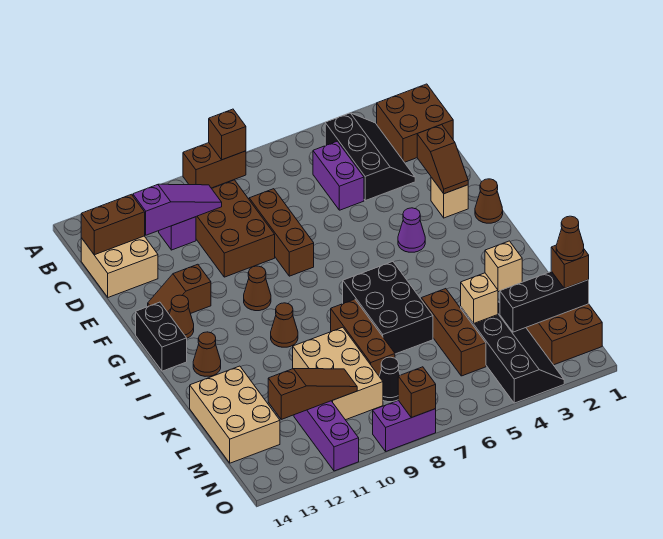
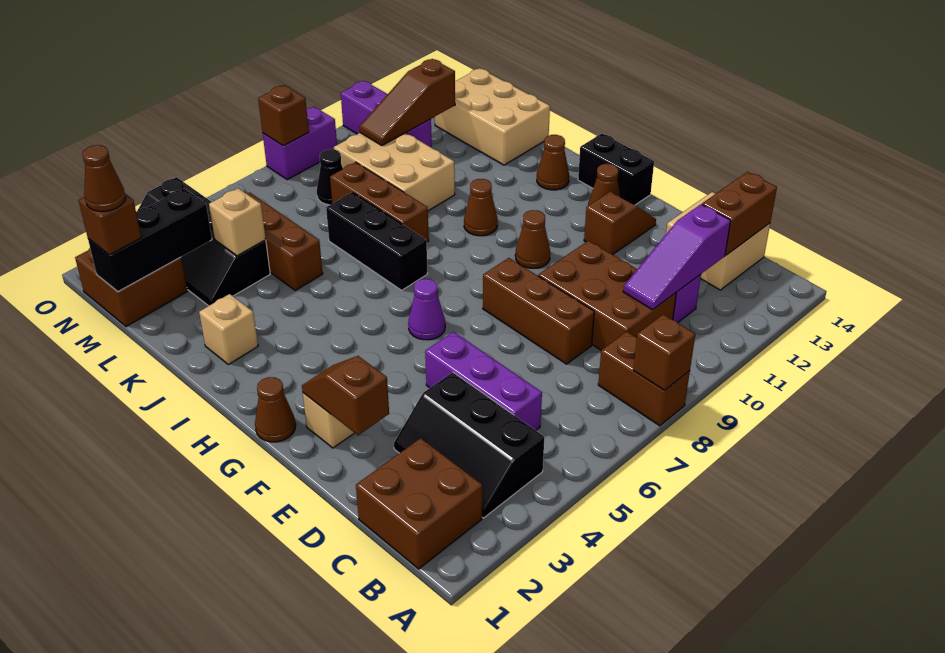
brown 1x2 brick [183,143,246,188] -> brown 1x2 brick turned to [598,332,690,426]
purple 1x2 brick [313,141,364,210] -> purple 1x3 brick [425,332,542,430]
purple 1x1 cone [398,208,425,252] -> purple 1x1 cone moved to [408,279,445,340]
black 2x3 brick [343,262,433,354] -> black 1x3 brick [326,192,428,290]

